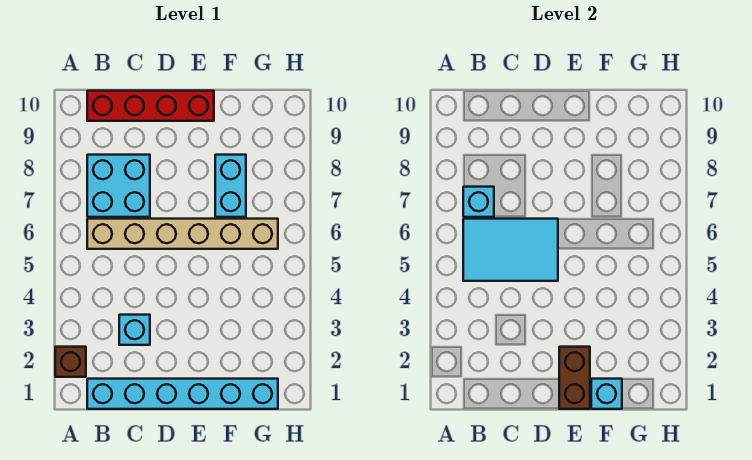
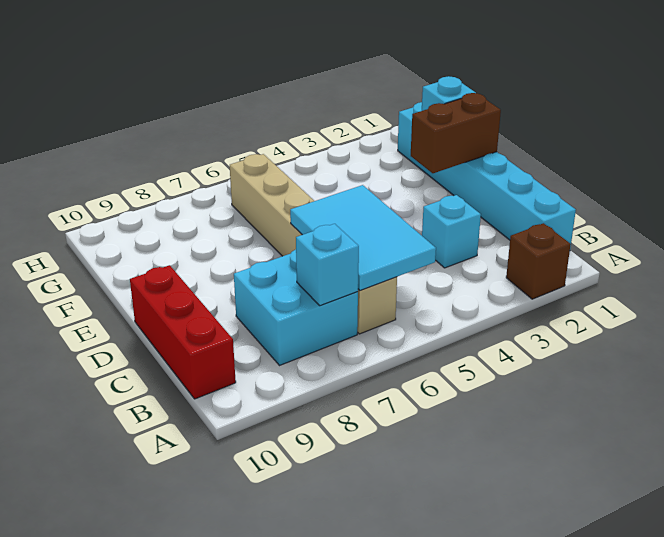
red 1x4 brick [87,91,214,121] -> red 1x3 brick [130,265,236,399]
cyan 1x2 brick [215,155,246,217] -> none

